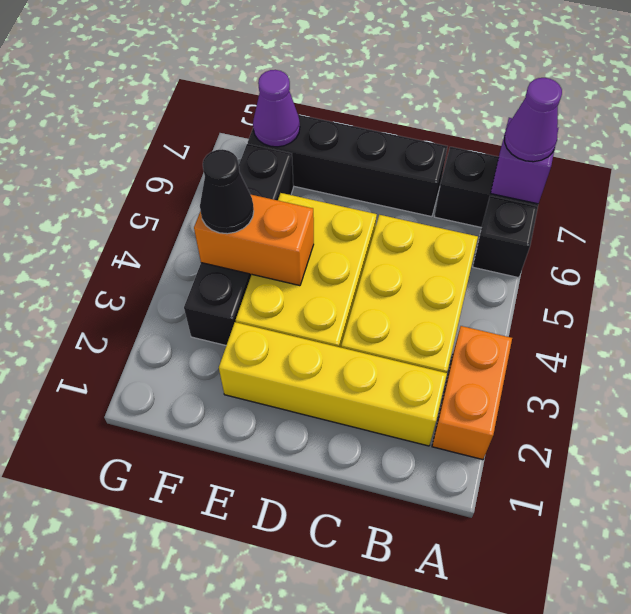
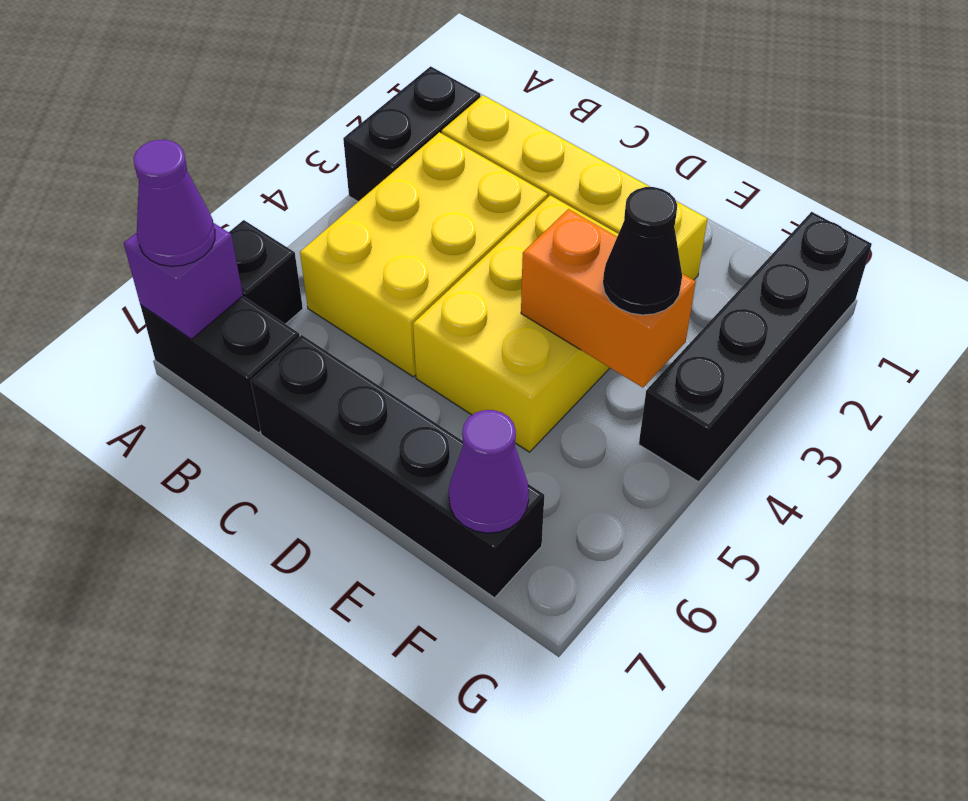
orange 1x2 brick [432,326,512,460] -> black 1x2 brick [343,66,480,202]
black 1x4 brick [184,144,293,345] -> black 1x4 brick moved to [639,212,872,482]

